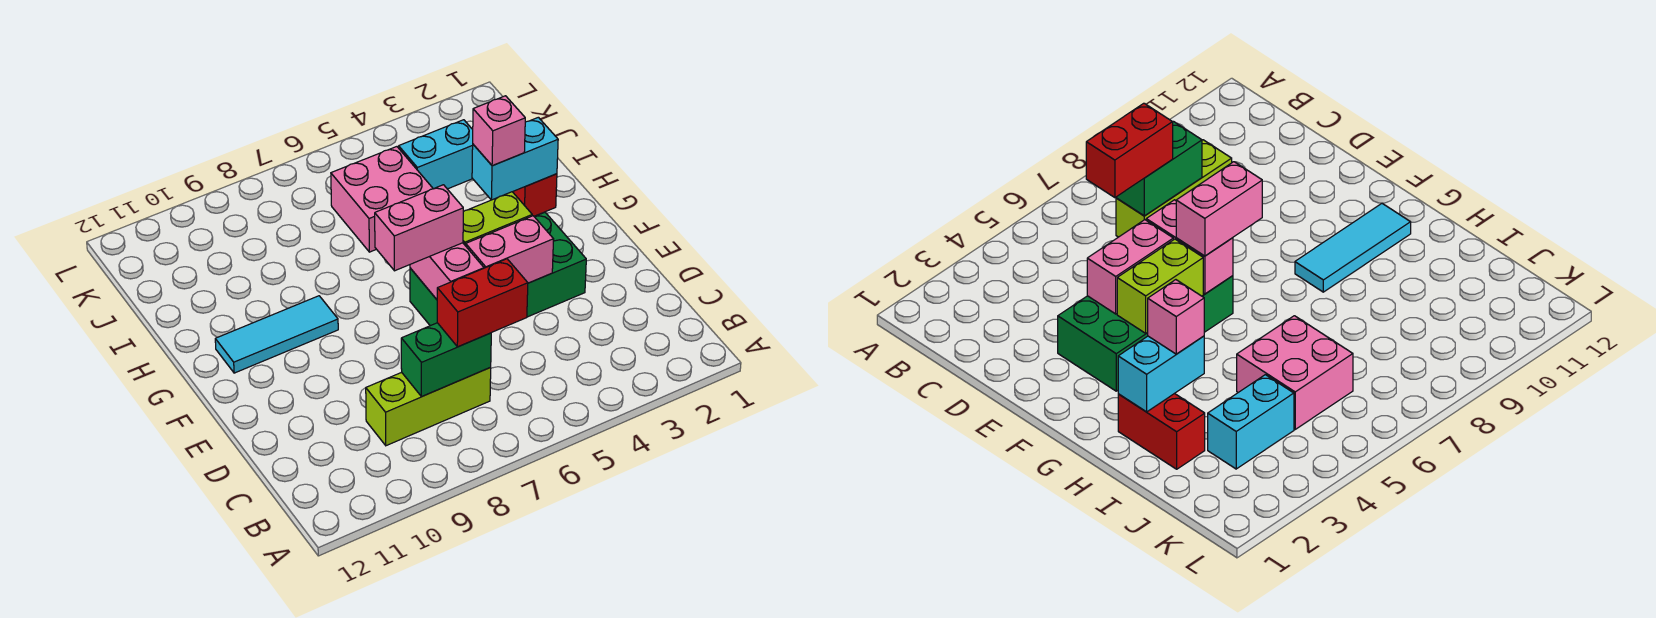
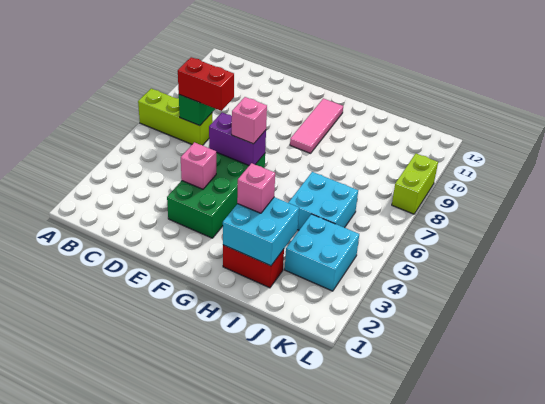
red 1x2 brick [437,259,528,347] -> red 1x2 brick turned to [178,57,234,111]
lime 1x3 brick [366,368,491,446] -> lime 1x3 brick turned to [138,89,213,145]
pink 1x2 brick [466,216,554,283] -> pink 1x1 brick [181,142,216,189]
pink 1x2 brick [410,243,484,299] -> purple 1x2 brick [209,113,266,165]
lime 1x2 brick [463,192,532,246] -> lime 1x2 brick moved to [392,153,438,214]
pink 1x2 brick [375,185,463,271] -> pink 1x1 brick [232,97,267,144]
cyan 1x3 tile [215,296,338,373] -> pink 1x3 tile [290,98,343,153]
cyan 1x2 brick [472,117,558,200] -> cyan 2x2 brick [223,197,299,266]
pink 2x2 brick [331,147,433,252] -> cyan 2x2 brick [288,172,358,230]
cyan 1x2 brick [399,120,473,189] -> cyan 2x2 brick [285,214,359,291]

